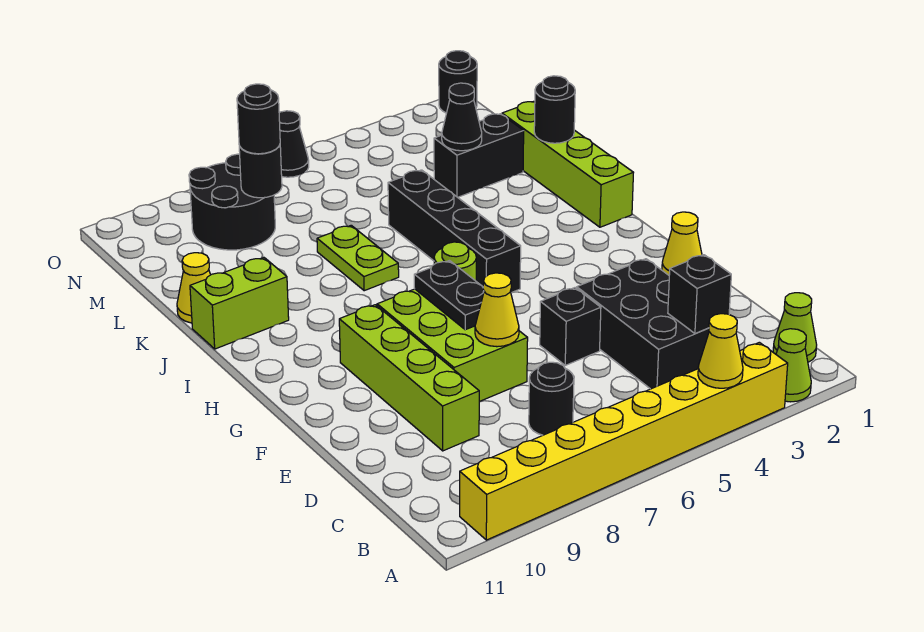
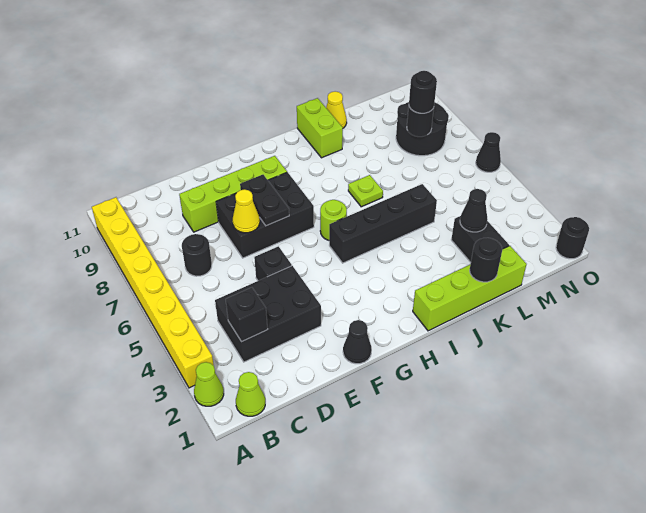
yellow 1x1 cone [698,314,743,388] -> none
lime 2x3 brick [377,289,528,402] -> black 2x3 brick [216,172,314,258]
yellow 1x1 cone [662,212,702,275] -> black 1x1 cone [343,320,372,364]
black 1x2 plate [414,261,484,330] -> black 1x2 plate turned to [240,175,289,226]
lime 1x2 plate [317,225,399,291] -> lime 1x1 plate [348,175,383,207]

